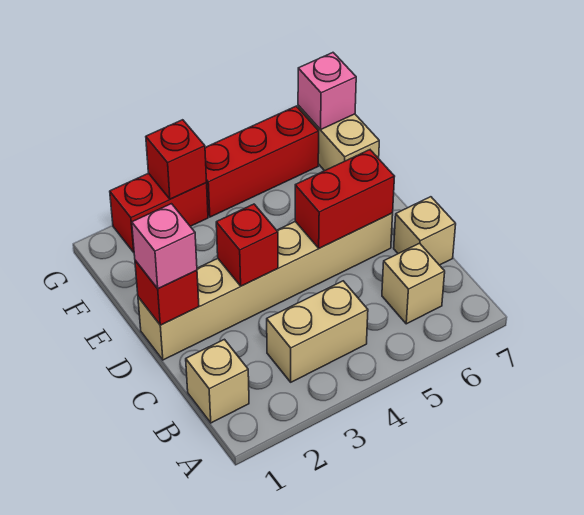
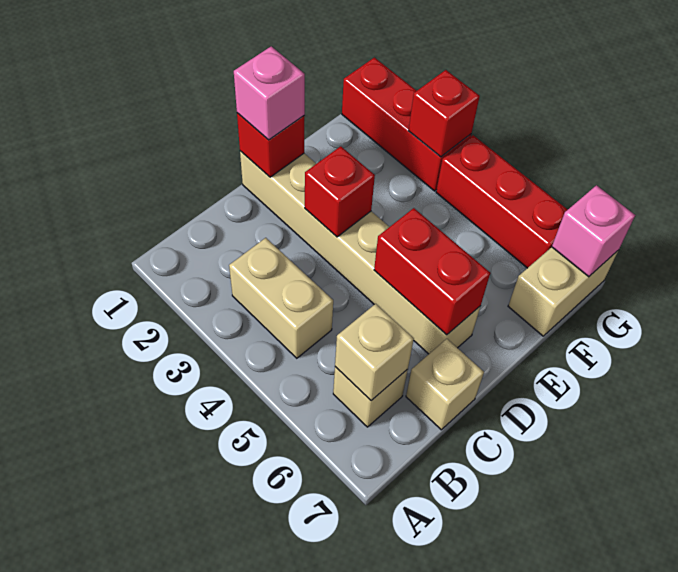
tan 1x1 brick [186,339,249,423] -> tan 1x1 brick moved to [335,304,414,400]
red 1x2 brick [110,173,208,252] -> red 1x3 brick [342,58,471,191]

